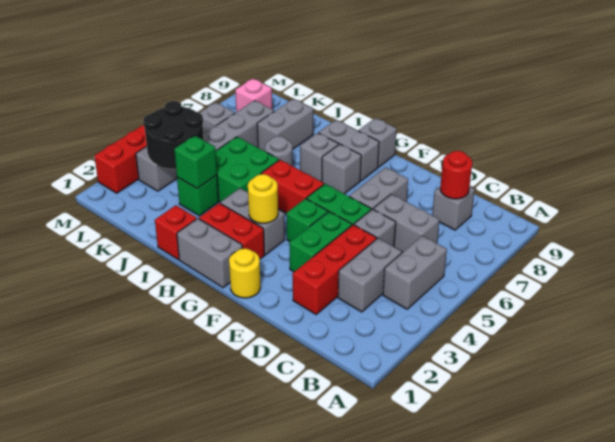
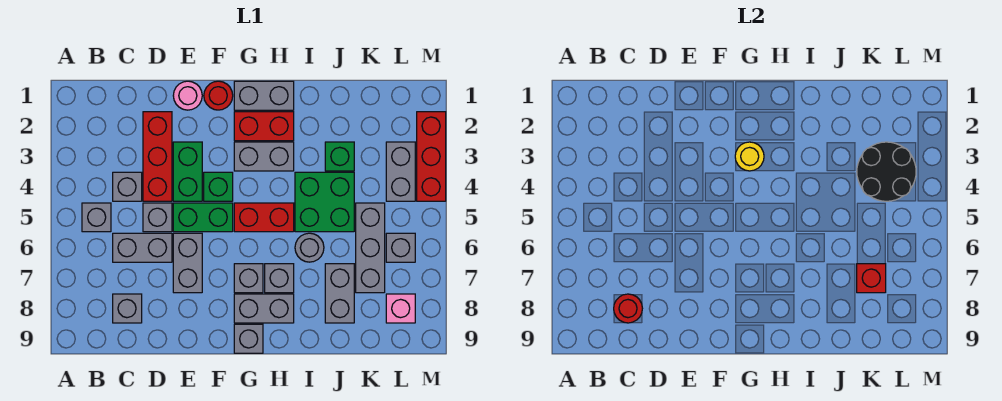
grey 1x2 brick [383,236,447,309] -> grey 1x1 brick [82,203,111,232]
grey 1x2 brick [338,238,402,312] -> grey 1x1 brick [113,172,142,201]
none -> pink 1x1 round brick [173,81,202,110]
yellow 1x1 round brick [229,248,261,298] -> red 1x1 round brick [204,81,233,110]
red 1x1 brick [155,205,197,260] -> red 1x1 brick moved to [857,264,886,293]
green 1x1 brick [174,136,217,188] -> none

